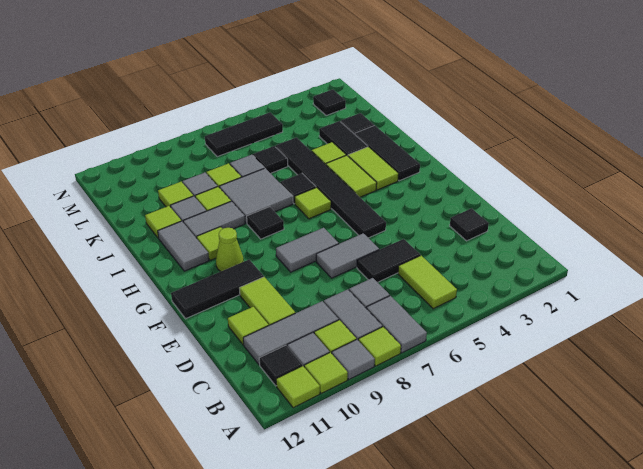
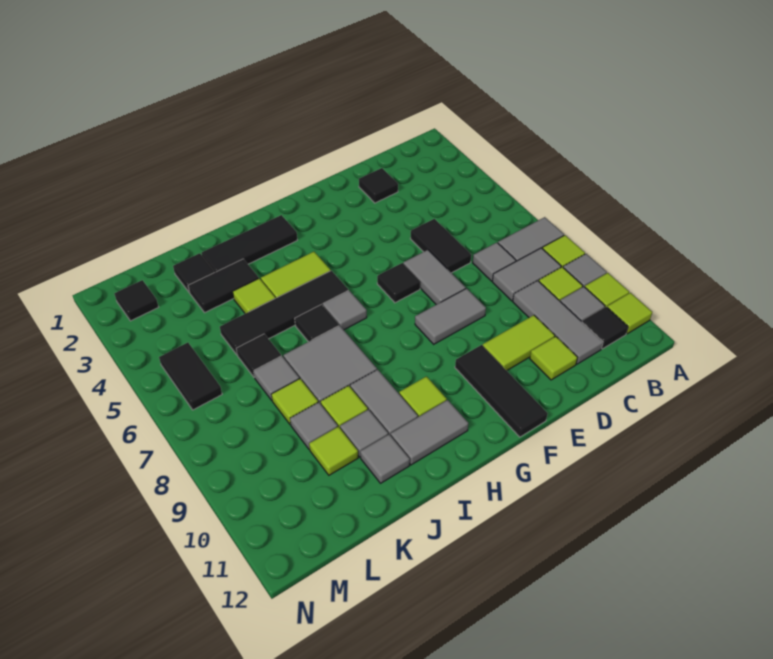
lime 1x2 tile [398,256,457,309] -> none
black 1x6 tile [276,138,386,238] -> black 1x4 tile [220,271,348,355]
grey 1x2 tile [276,228,339,272] -> grey 1x2 tile turned to [415,288,486,344]
lime 1x1 cone [216,228,244,272] -> none
lime 1x2 tile [348,147,399,190] -> none
lime 1x1 tile [295,187,331,219] -> grey 1x1 tile [323,290,367,330]
black 1x1 tile [247,207,284,239] -> black 1x1 tile moved to [377,263,420,303]
lime 1x1 tile [145,206,181,238] -> grey 1x1 tile [360,434,410,483]
black 1x3 tile [205,113,283,157] -> black 1x2 tile [159,343,222,410]

